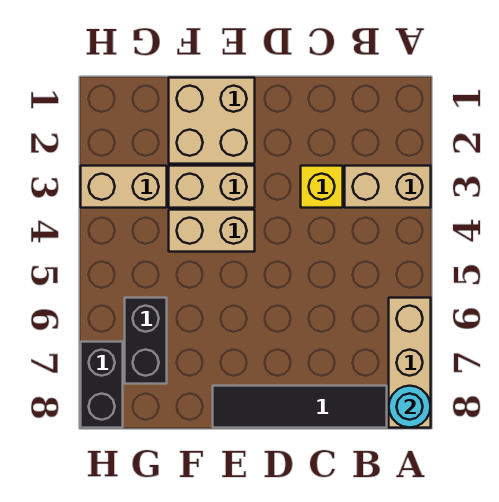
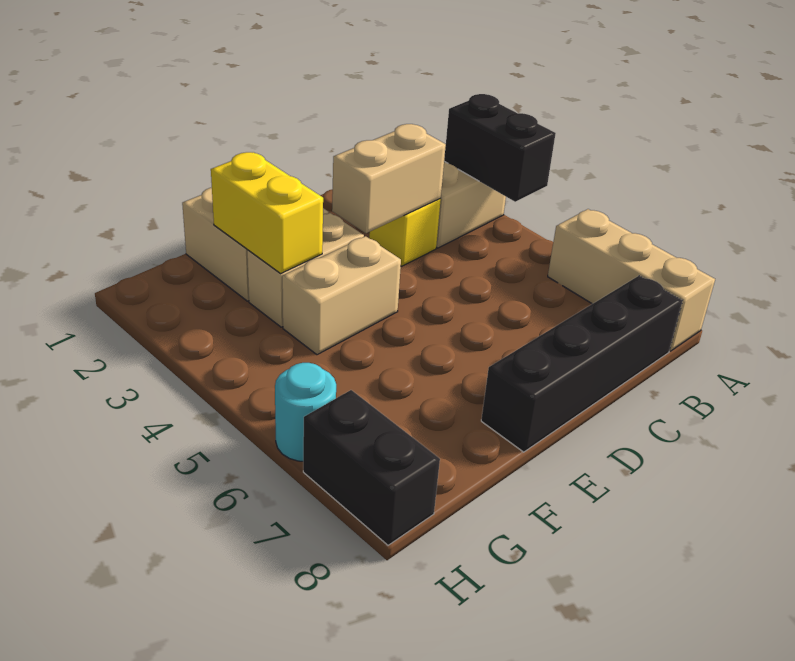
cyan 1x1 round brick [389,386,431,428] -> cyan 1x1 round brick moved to [275,363,336,461]
black 1x4 tile [213,386,387,428] -> black 1x4 brick [481,276,682,452]
none -> yellow 1x2 brick [211,152,323,273]
tan 1x2 brick [81,166,167,208] -> tan 1x2 brick moved to [332,124,446,233]
black 1x2 brick [125,298,167,384] -> black 1x2 brick moved to [444,94,556,202]

